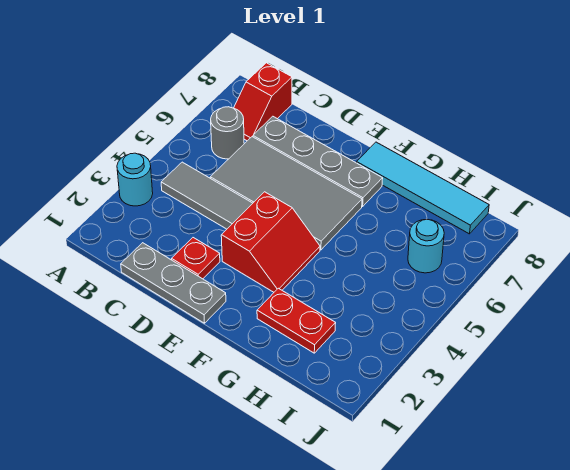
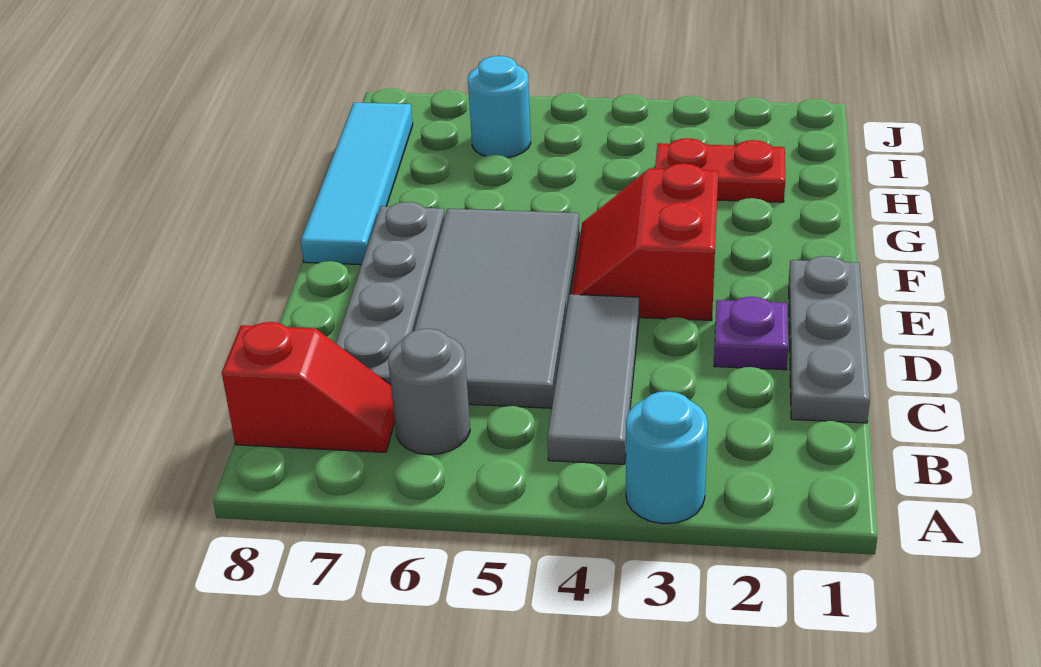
red 1x1 plate [172,238,220,279] -> purple 1x1 plate [714,297,788,370]
red 2x2 slope [221,192,320,292] -> red 2x2 slope turned to [571,164,718,321]
red 1x2 plate [257,288,336,353] -> red 1x2 plate turned to [655,138,785,202]

